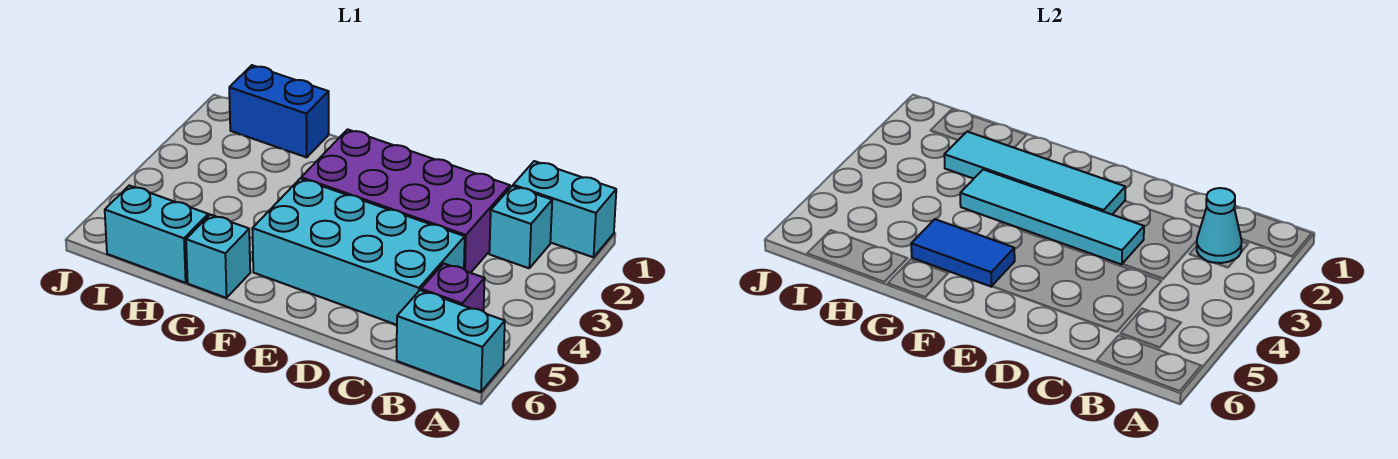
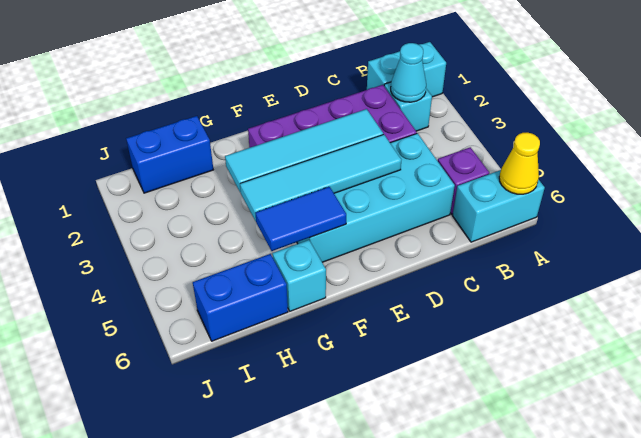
none -> yellow 1x1 cone [499,133,540,194]
cyan 1x4 tile [944,132,1125,214] -> cyan 1x4 tile moved to [240,134,401,221]
cyan 1x2 brick [105,185,208,283] -> blue 1x2 brick [193,254,288,341]

